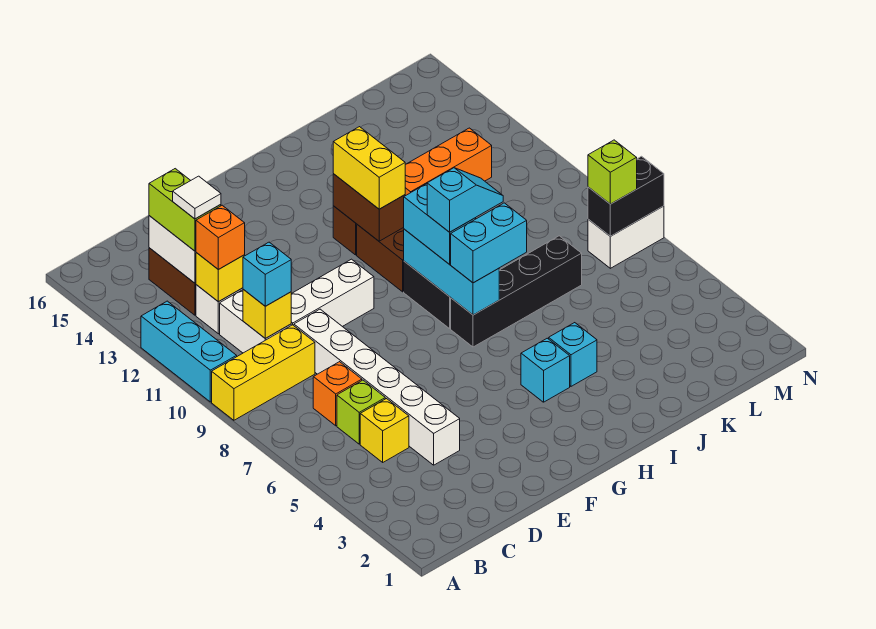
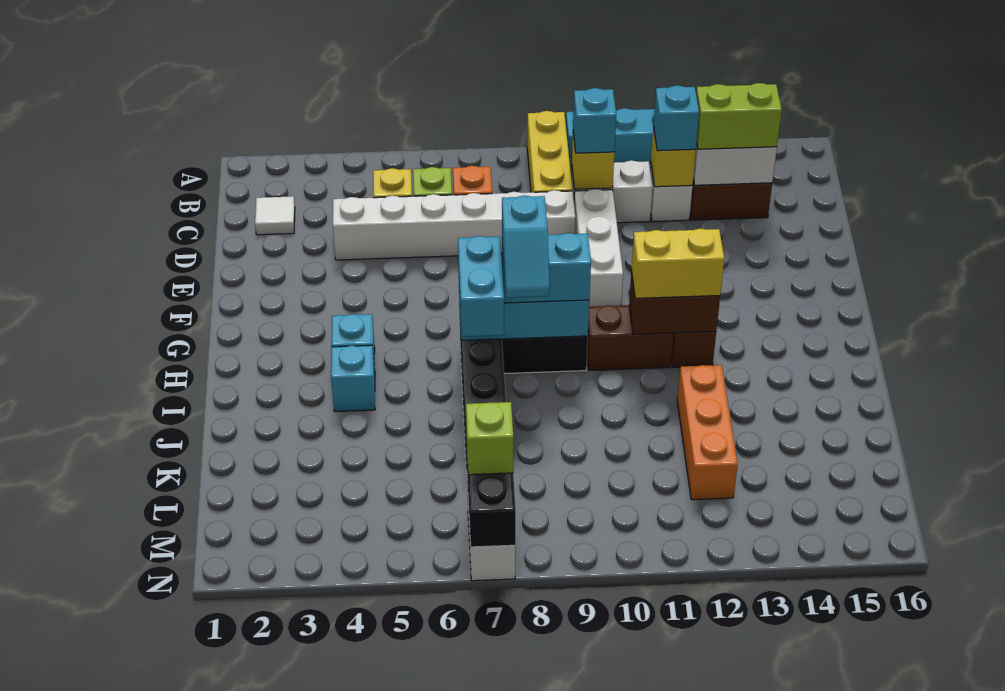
orange 1x1 brick [196,205,245,270] -> cyan 1x1 brick [653,85,699,151]
white 1x1 tile [173,176,221,219] -> white 1x1 tile moved to [255,196,295,235]

